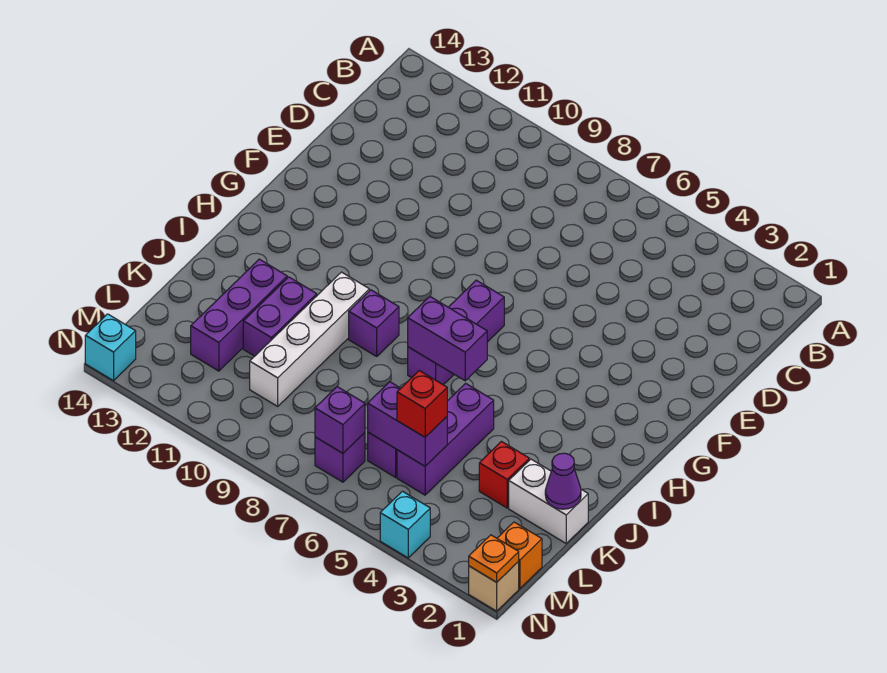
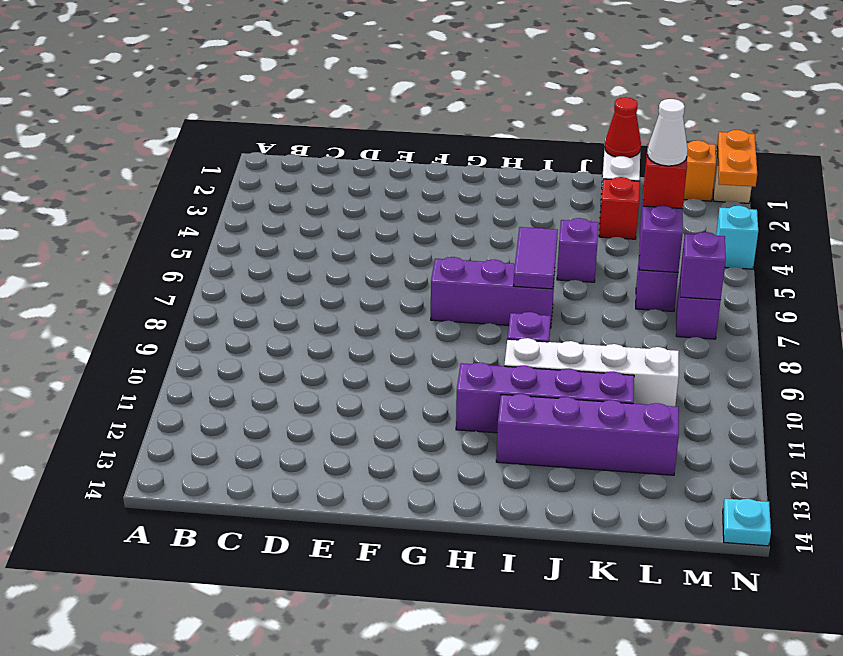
purple 1x2 brick [408,297,487,381] -> purple 1x2 tile [513,227,558,289]
purple 1x3 brick [397,383,494,495] -> purple 1x1 brick [557,218,599,282]
purple 1x2 brick [243,277,317,356] -> purple 1x4 brick [456,362,634,433]
purple 1x3 brick [191,259,287,371] -> purple 1x4 brick [496,394,679,475]
purple 1x1 cone [545,453,581,509] -> red 1x1 cone [605,97,641,158]
none -> white 1x1 cone [647,99,688,166]
orange 1x1 plate [469,535,519,582] -> orange 1x2 plate [717,130,757,187]
cyan 1x1 brick [85,314,136,381] -> cyan 1x1 plate [723,499,771,546]

